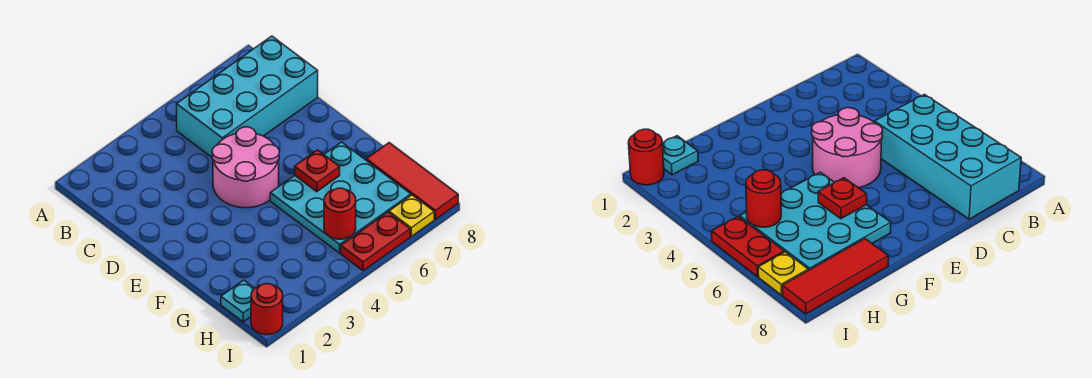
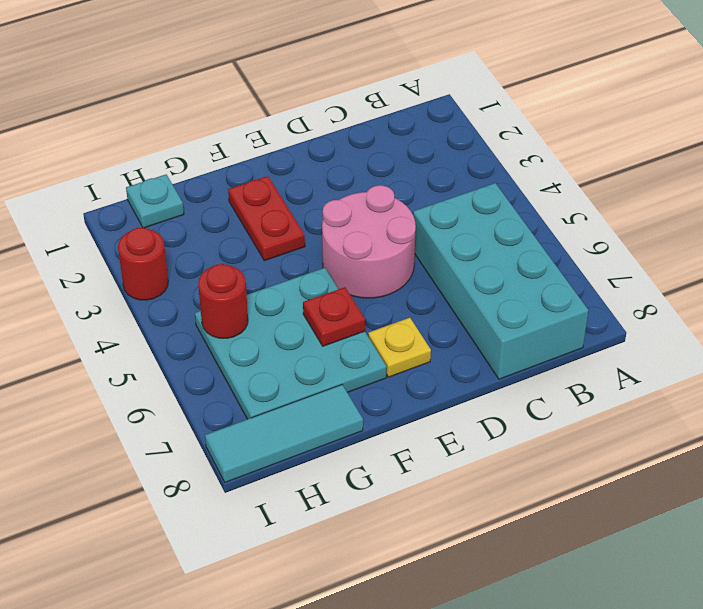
red 1x3 tile [366,143,458,219] -> cyan 1x3 tile [205,385,363,482]
red 1x1 round brick [251,284,283,335] -> red 1x1 round brick moved to [118,228,168,300]
red 1x2 plate [341,212,410,271] -> red 1x2 plate moved to [228,176,305,261]
yellow 1x1 plate [389,195,434,236] -> yellow 1x1 plate moved to [368,318,431,377]

